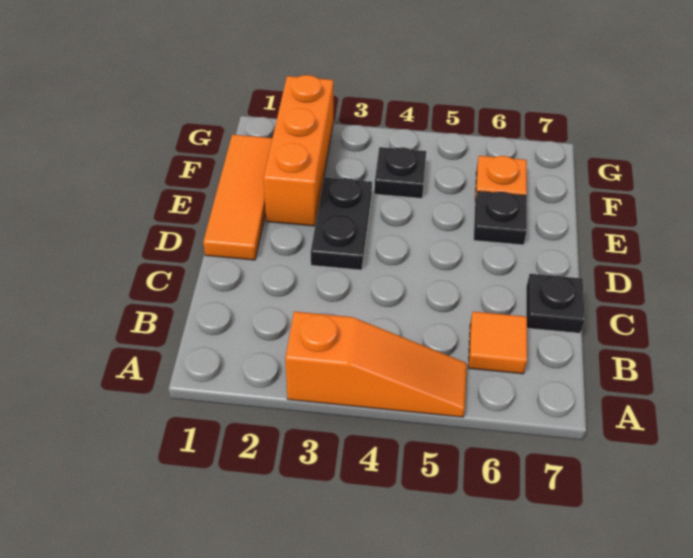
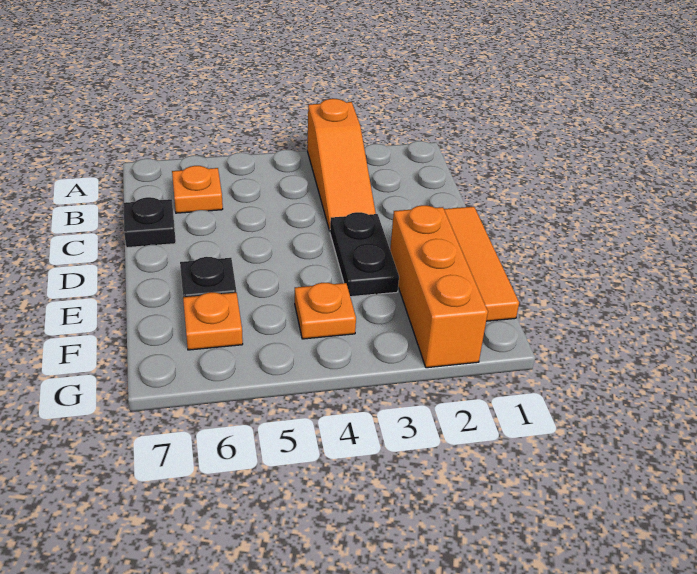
orange 1x3 slope [285,312,467,417] -> orange 1x3 slope turned to [307,99,376,231]
orange 1x1 tile [468,312,527,374] -> orange 1x1 plate [172,166,223,213]
black 1x1 plate [374,147,426,198] -> orange 1x1 plate [295,283,356,339]

